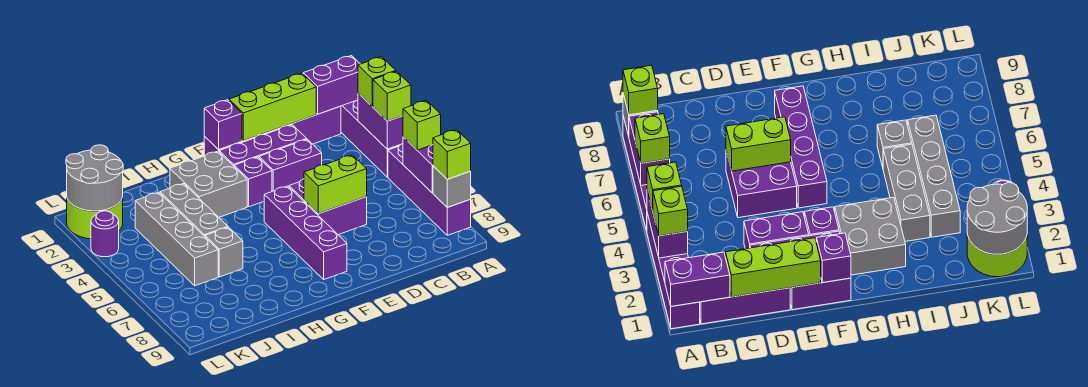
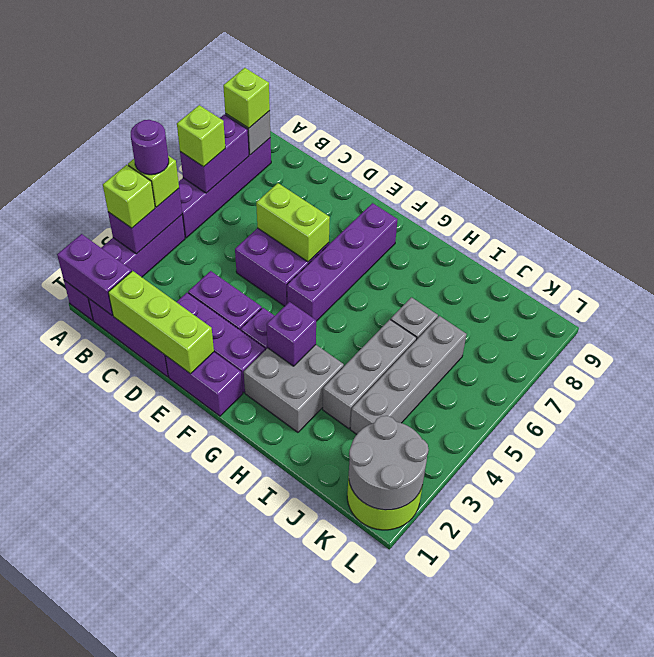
purple 1x1 brick [204,100,242,150] -> purple 1x1 brick moved to [267,302,316,366]
purple 1x1 round brick [91,211,119,257] -> purple 1x1 round brick moved to [131,120,169,175]

